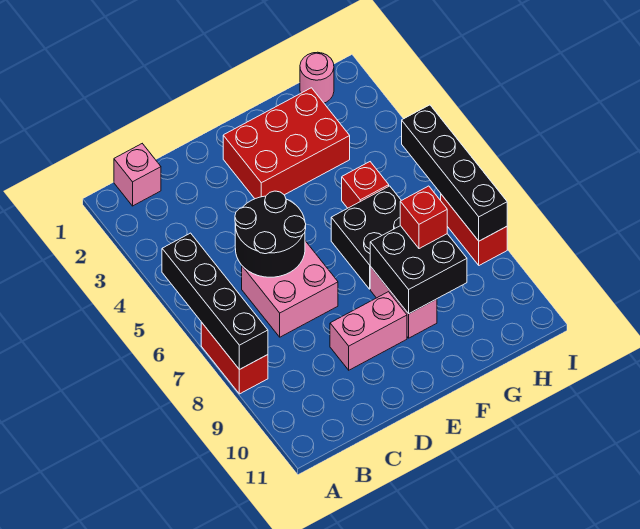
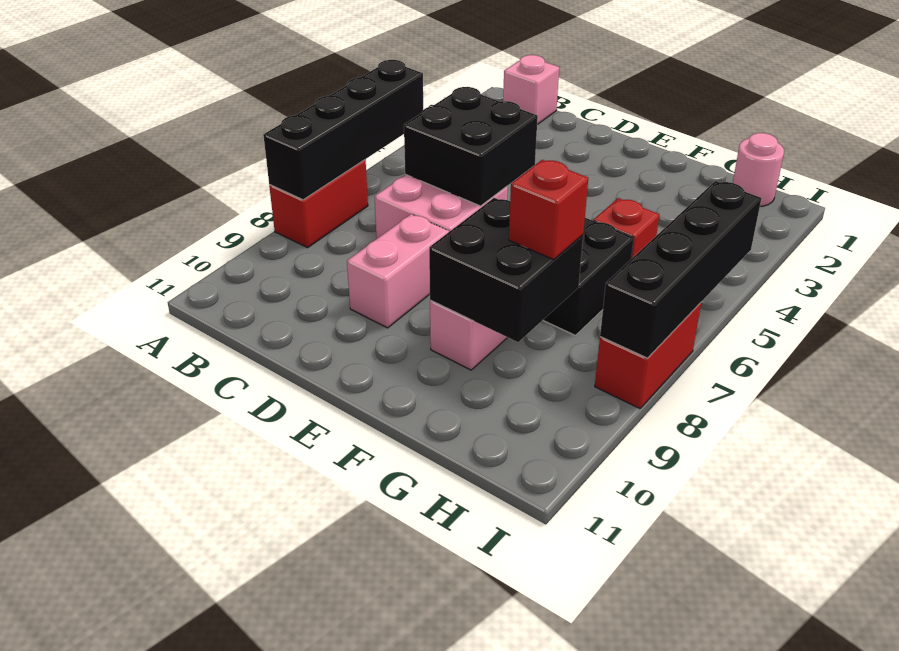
black 2x2 round brick [235,191,306,277] -> black 2x2 brick [404,87,538,206]
pink 1x2 brick [330,292,407,370] -> pink 1x2 brick turned to [347,214,449,328]
red 2x3 brick [223,88,350,199] -> none

